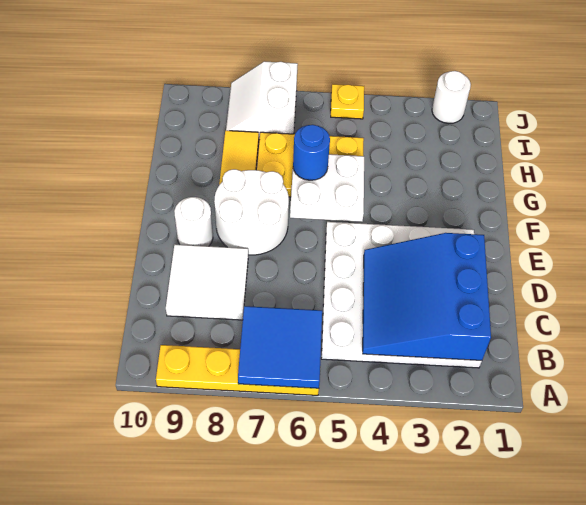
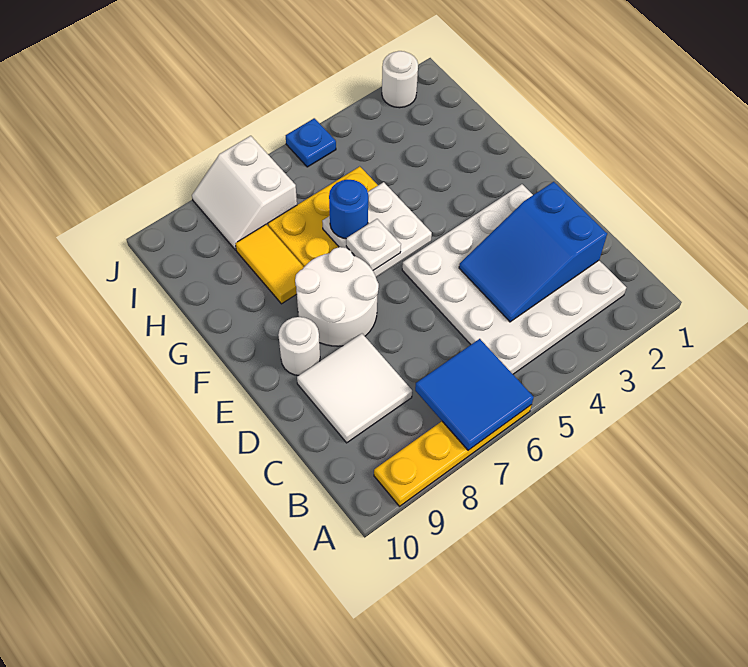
blue 3x3 slope [363,233,491,360] -> blue 2x3 slope [459,182,607,322]
none -> white 1x1 plate [346,219,401,270]
yellow 1x1 plate [331,84,364,119] -> blue 1x1 plate [286,118,336,167]

